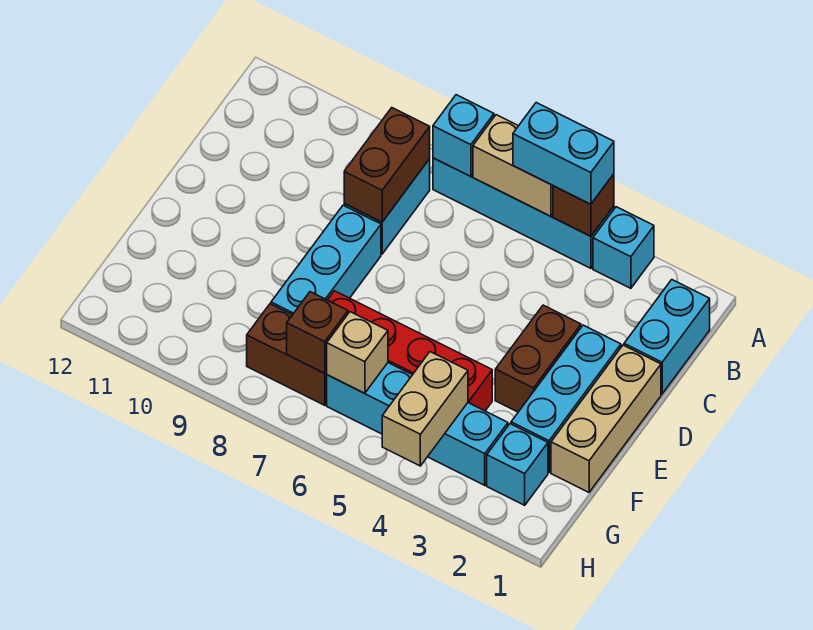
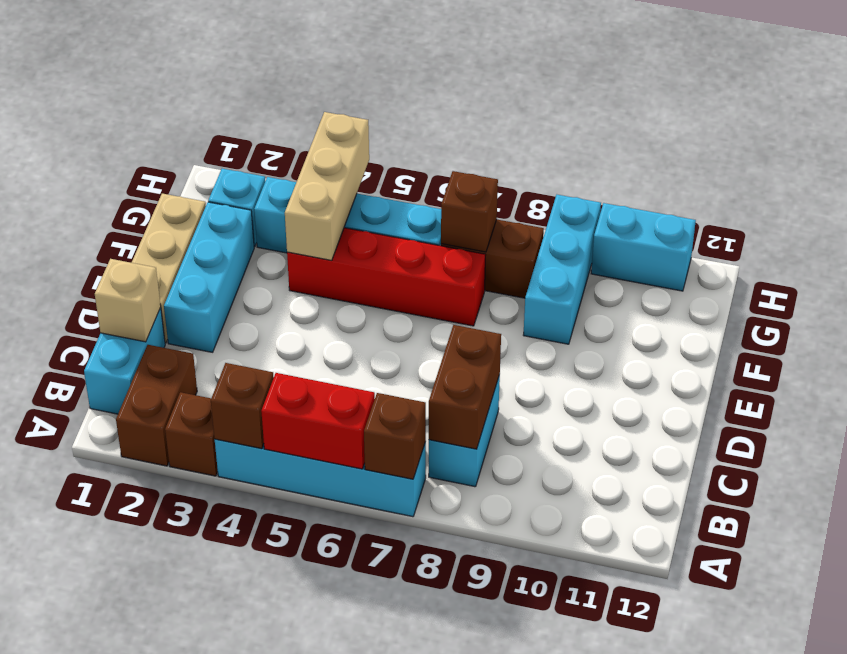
cyan 1x1 brick [593,207,654,288] -> brown 1x1 brick [165,392,218,476]
cyan 1x2 brick [513,103,614,204] -> cyan 1x2 brick moved to [591,203,696,291]
tan 1x2 brick [473,115,553,216] -> red 1x2 brick [261,373,375,469]
cyan 1x1 brick [433,95,494,177] -> brown 1x1 brick [364,393,426,479]
brown 1x2 brick [495,305,581,412] -> brown 1x2 brick moved to [116,345,197,466]
cyan 1x3 brick [271,205,381,315] -> cyan 1x3 brick moved to [524,195,601,344]
tan 1x2 brick [382,352,468,466] -> tan 1x3 brick [285,112,369,260]
tan 1x1 brick [326,312,388,393] -> tan 1x1 brick moved to [95,259,161,342]

